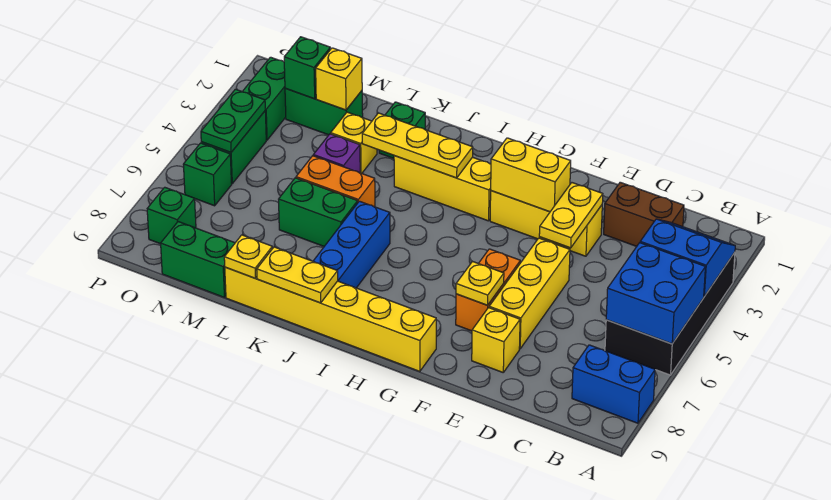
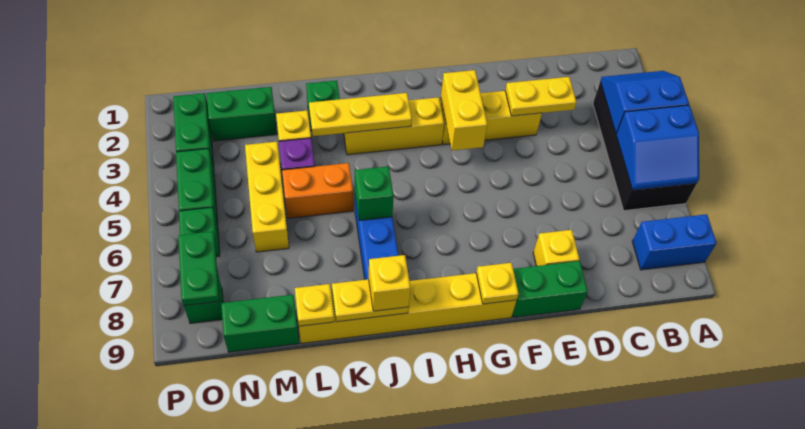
blue 2x2 brick [606,243,705,344] -> blue 2x2 slope [616,105,699,190]
brown 1x2 brick [604,182,684,246] -> none
yellow 1x2 plate [539,183,603,248] -> yellow 1x2 plate turned to [505,77,576,116]
yellow 1x3 brick [489,238,570,349] -> yellow 1x3 brick moved to [245,142,289,252]
yellow 1x2 brick [491,138,571,212] -> yellow 1x2 brick turned to [441,70,487,151]
orange 1x2 brick [456,249,520,331] -> none
yellow 1x1 plate [456,261,504,305] -> yellow 1x1 plate moved to [476,263,519,304]
green 1x2 brick [279,178,358,246] -> green 1x2 brick moved to [512,261,588,318]
yellow 1x1 brick [316,48,362,110] -> yellow 1x1 brick moved to [369,255,411,311]
green 1x1 brick [284,37,330,99] -> green 1x1 brick moved to [355,166,394,221]
green 1x2 plate [201,89,265,152] -> green 1x2 plate moved to [178,232,219,306]

